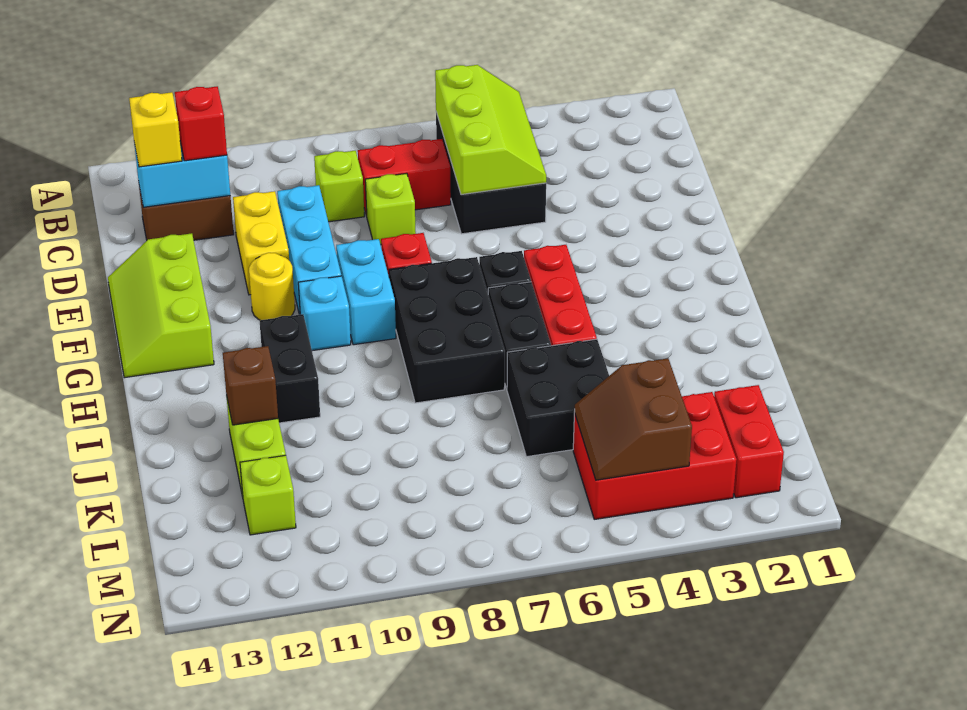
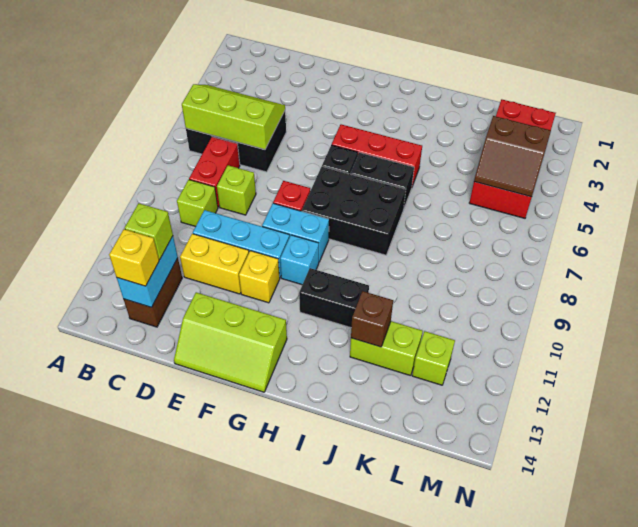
red 1x1 brick [175,86,227,161] -> lime 1x1 brick [125,203,173,260]
yellow 1x1 round brick [249,253,295,320] -> yellow 1x1 brick [239,251,280,303]
black 2x2 brick [507,339,609,457] -> none

